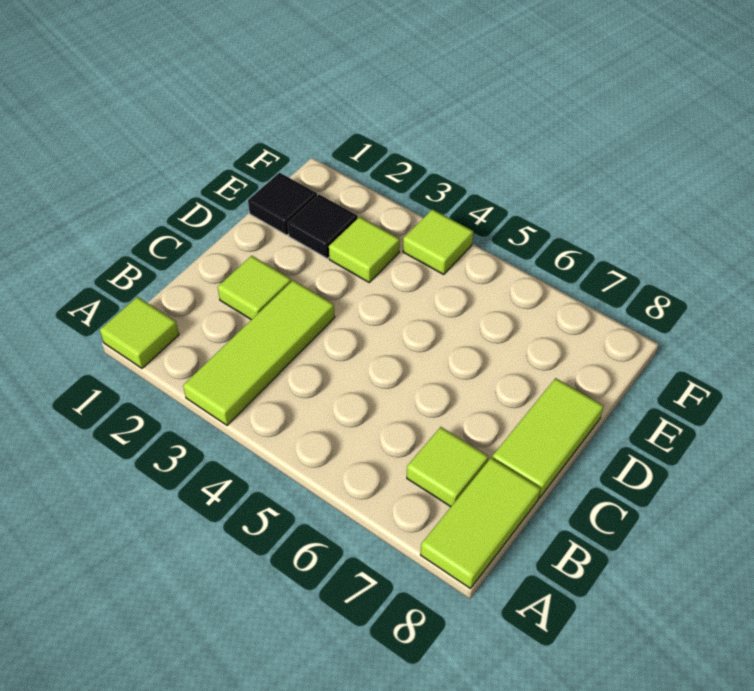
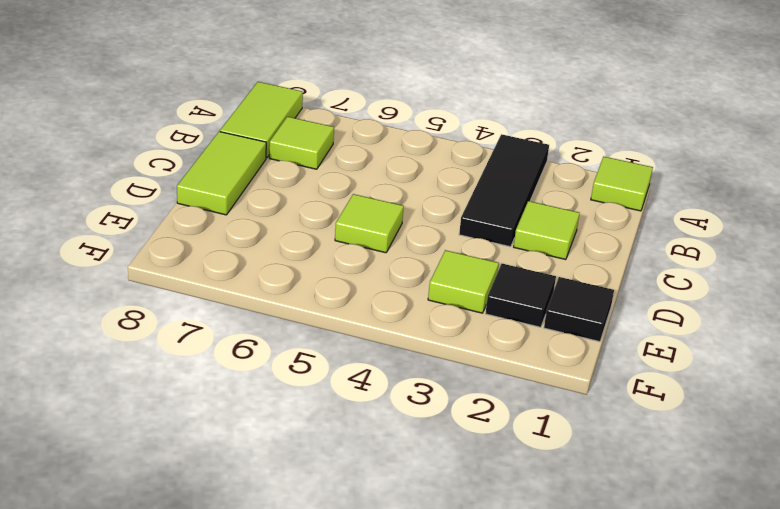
lime 1x3 tile [183,280,335,426] -> black 1x3 tile [459,134,549,247]
lime 1x1 tile [403,209,473,274] -> lime 1x1 tile moved to [335,194,404,253]

